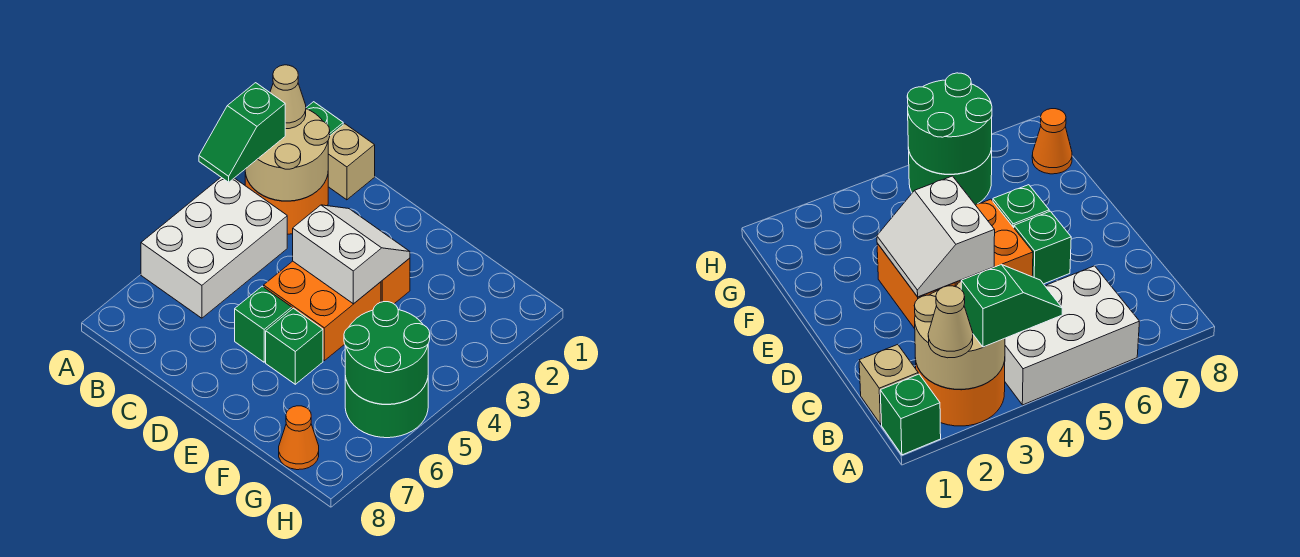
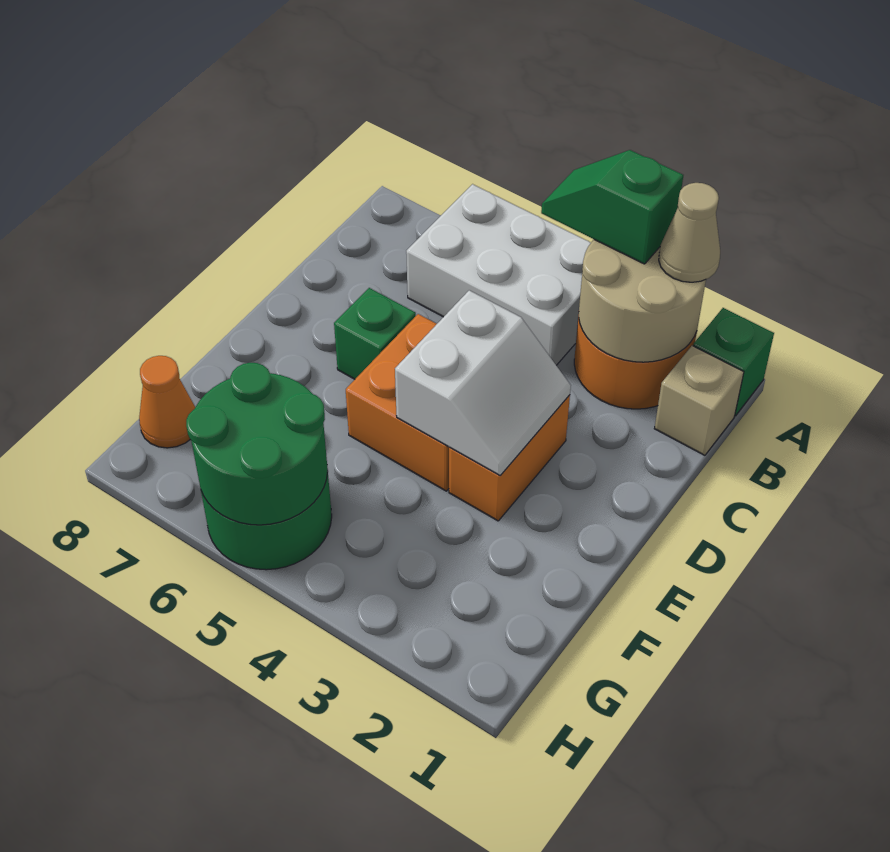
green 1x1 brick [266,308,323,384] -> none

